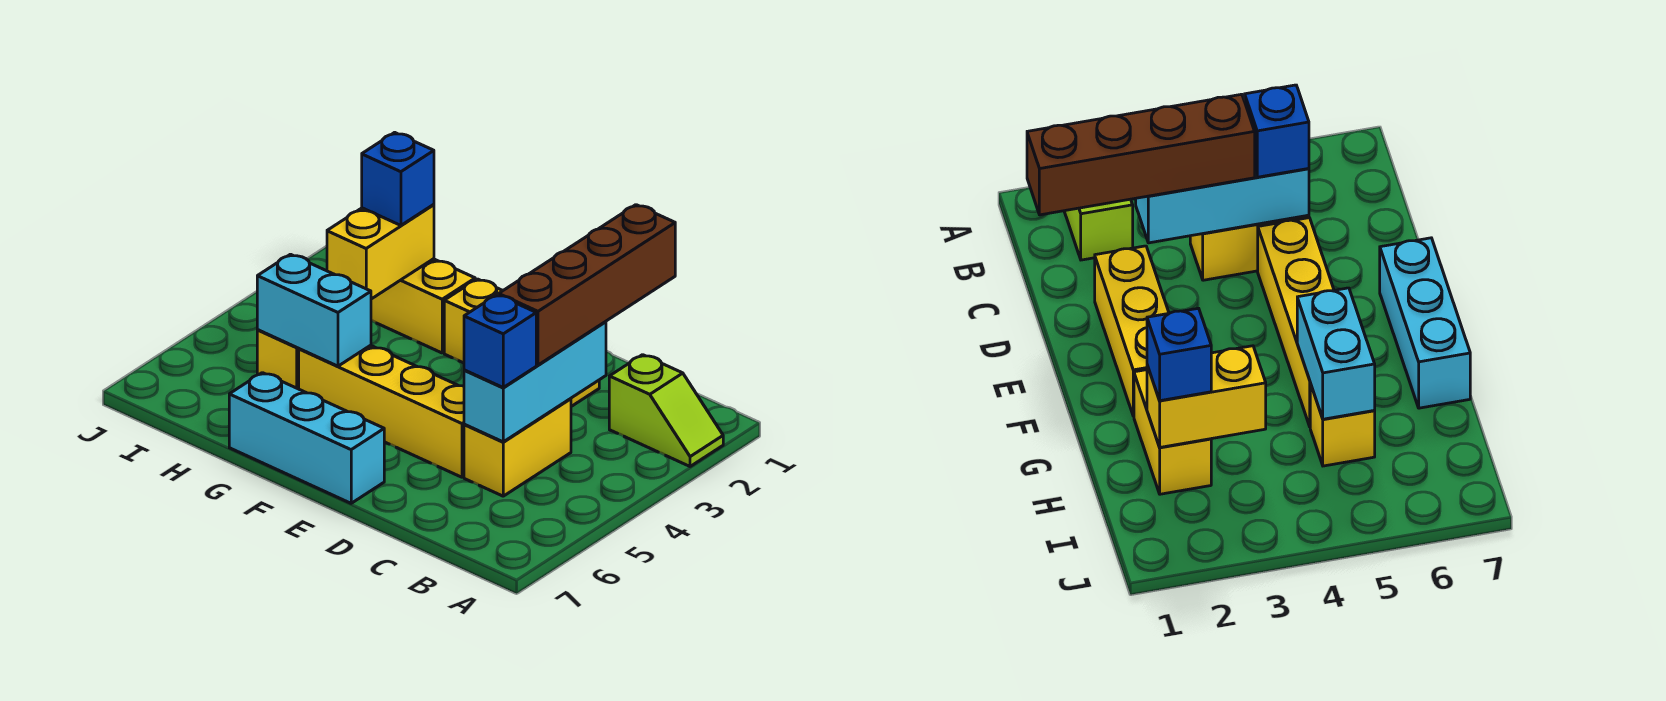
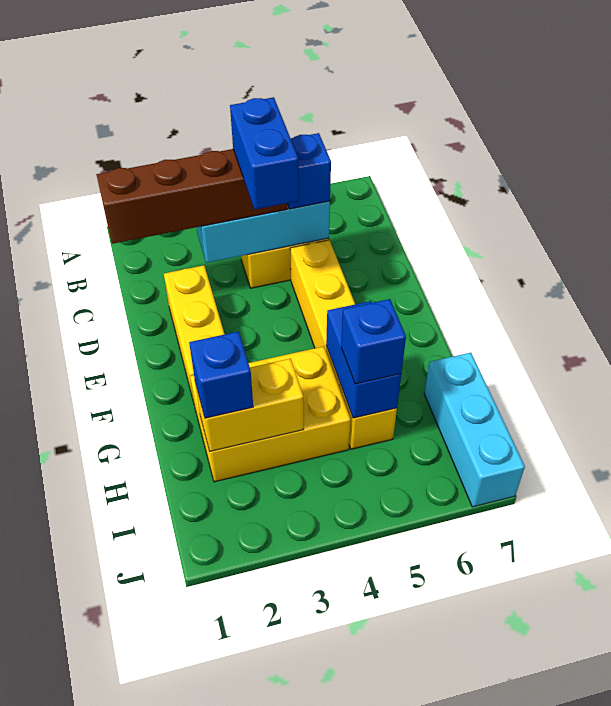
lime 1x2 slope [609,355,723,466] -> none
none -> blue 1x2 brick [230,97,299,209]
cyan 1x3 brick [229,373,384,503] -> cyan 1x3 brick moved to [424,353,525,507]
yellow 1x2 brick [371,259,475,353] -> yellow 2x3 brick [190,347,351,482]
cyan 1x2 brick [257,254,371,366] -> blue 1x2 brick [326,301,401,418]
none -> blue 1x1 brick [341,299,406,384]

